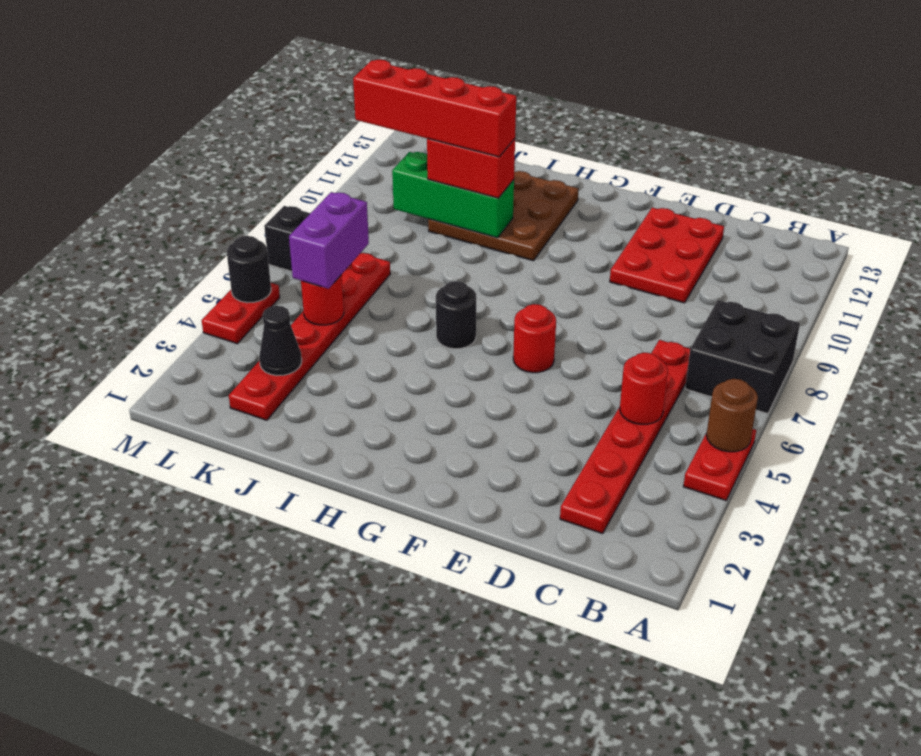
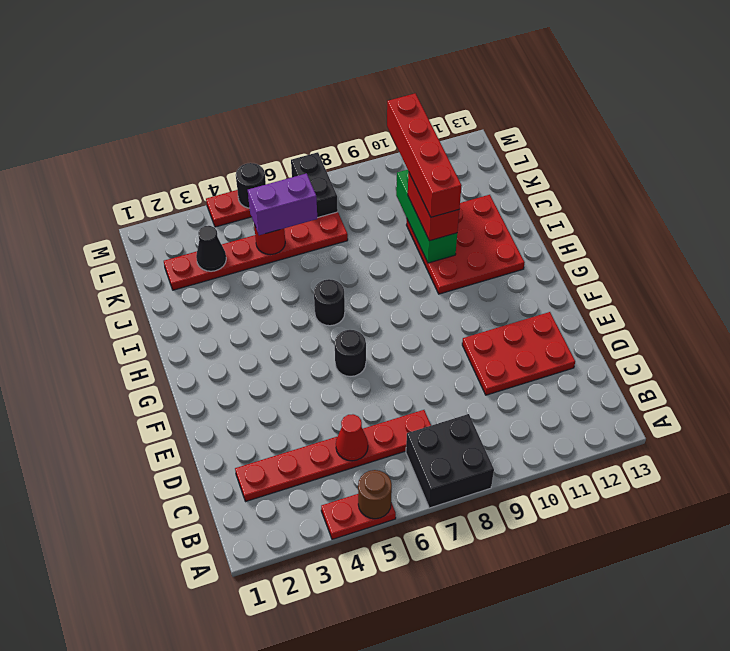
red 1x1 round brick [620,353,668,424] -> red 1x1 cone [336,414,368,461]
red 1x1 round brick [513,304,556,373] -> black 1x1 round brick [335,330,366,376]
brown 3x3 plate [428,171,578,261] -> red 3x3 plate [407,195,525,294]

